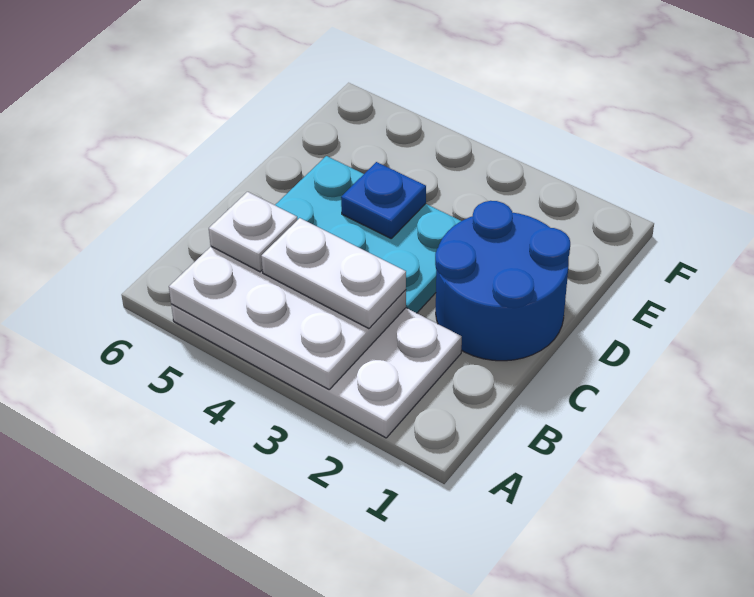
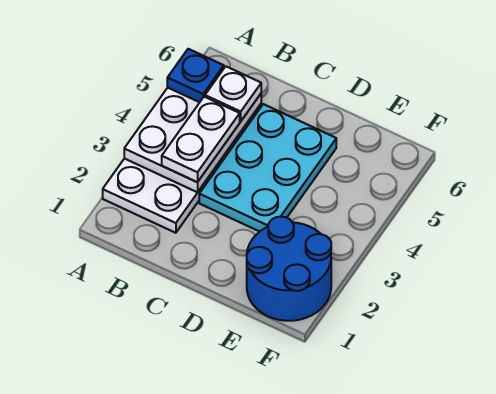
blue 2x2 round brick [435,201,570,361] -> blue 2x2 round brick moved to [247,217,331,321]
blue 1x1 plate [341,162,426,238] -> blue 1x1 plate moved to [167,49,224,102]

